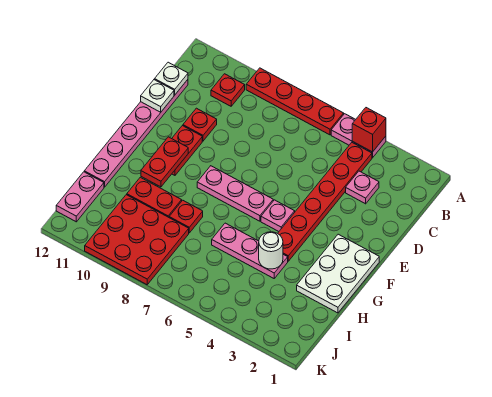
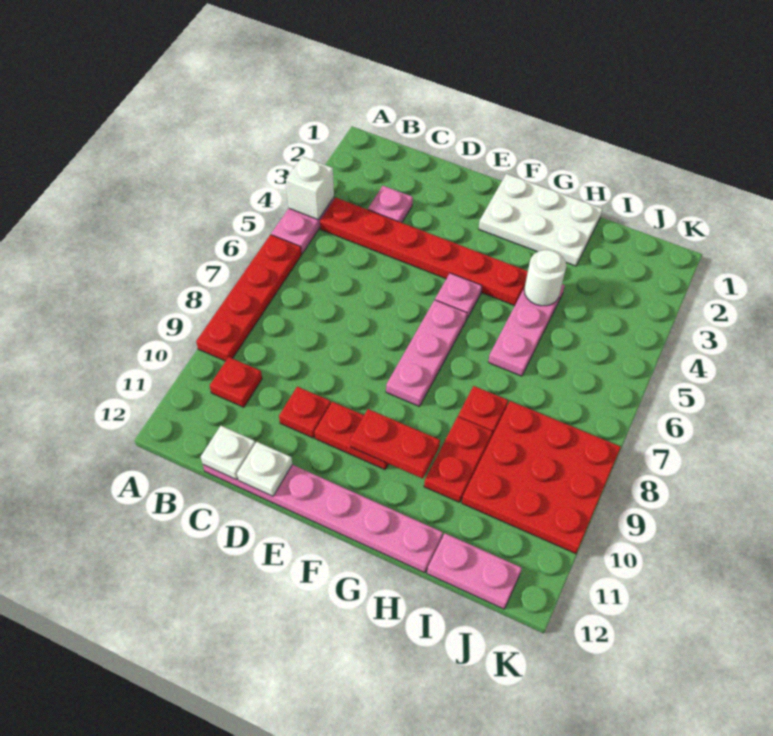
red 1x1 brick [352,108,386,152] -> white 1x1 brick [286,157,334,220]

